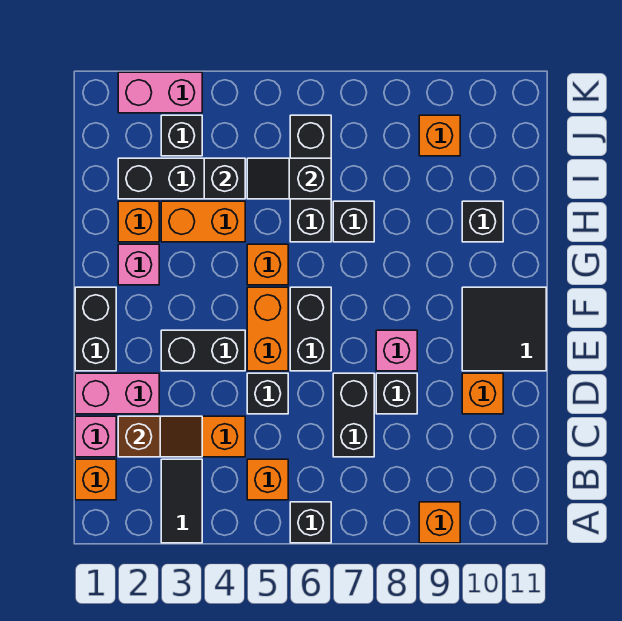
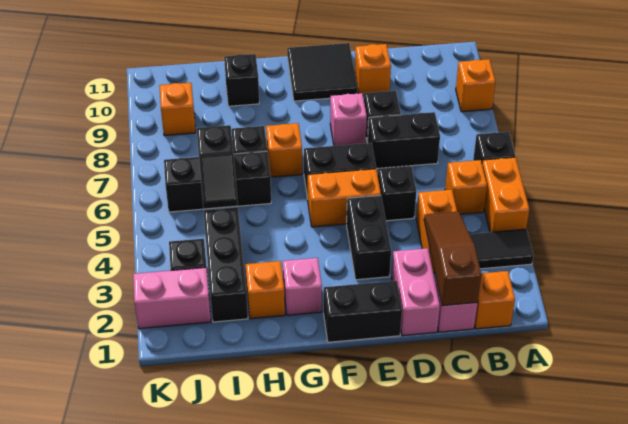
brown 1x2 slope [118,416,202,457] -> brown 1x3 slope [424,211,481,306]
orange 1x1 brick [247,244,288,285] -> orange 1x1 brick moved to [266,123,302,177]
orange 1x2 brick [161,201,245,242] -> orange 1x2 brick moved to [482,157,529,232]
black 1x1 brick [204,158,245,199] -> none
pink 1x2 brick [118,72,202,113] -> pink 1x2 brick turned to [133,268,211,329]

